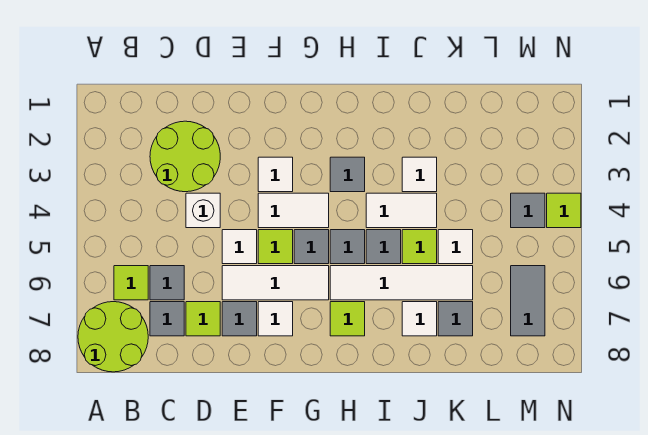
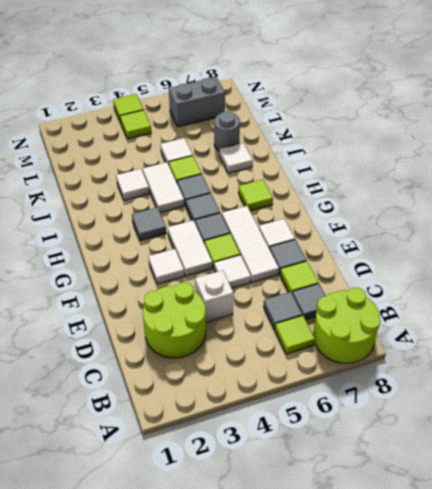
white 1x4 tile [330,266,473,300] -> none
grey 1x1 tile [438,302,473,336] -> grey 1x1 round brick [214,111,240,151]
grey 1x1 tile [511,193,545,228] -> lime 1x1 tile [120,110,151,139]
grey 1x2 tile [511,266,545,336] -> grey 1x2 brick [169,77,225,127]

